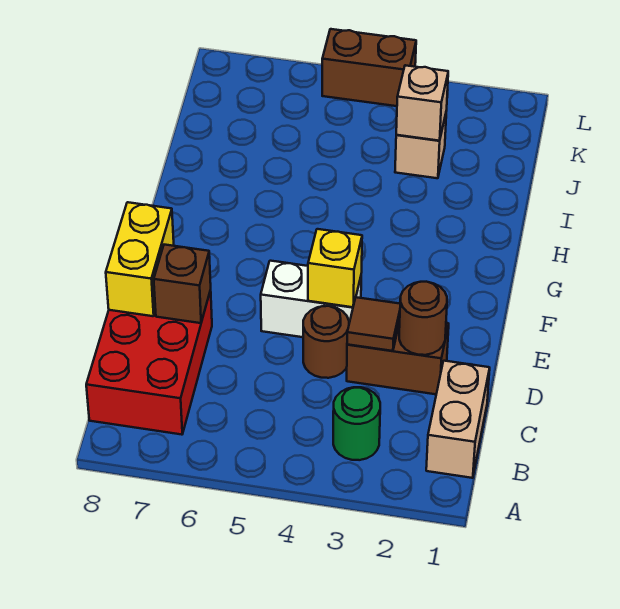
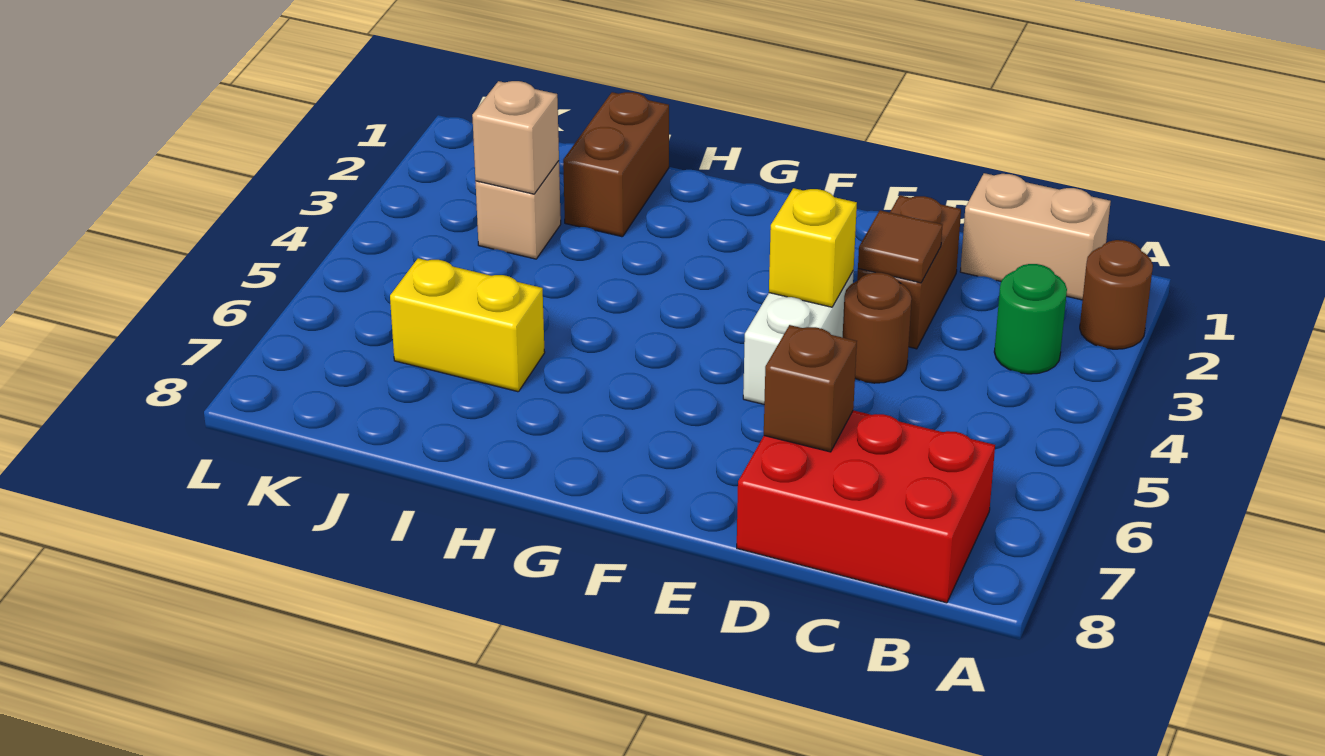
brown 1x1 round brick [399,282,447,355] -> brown 1x1 round brick moved to [1080,240,1153,349]
yellow 1x2 brick [106,202,174,316] -> yellow 1x2 brick moved to [390,258,545,392]
brown 1x2 brick [322,29,416,106] -> brown 1x2 brick moved to [563,92,669,237]

